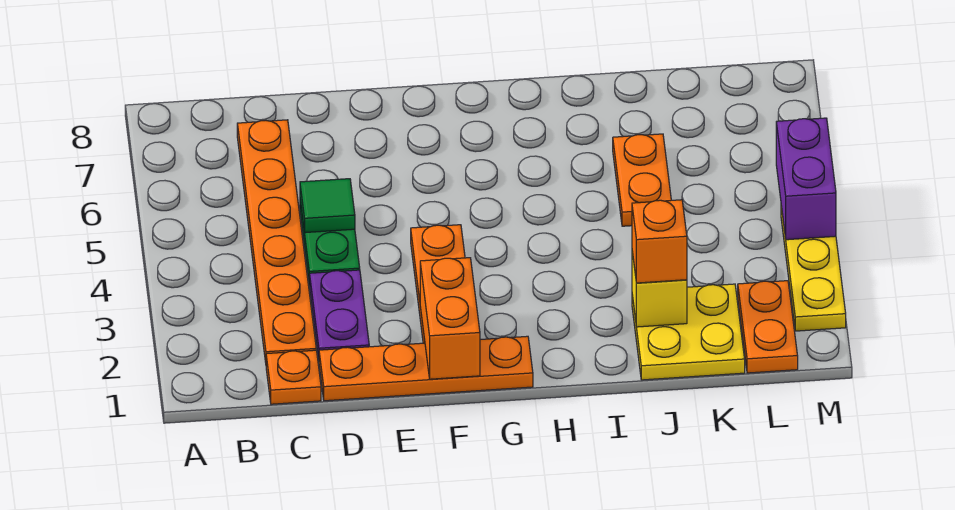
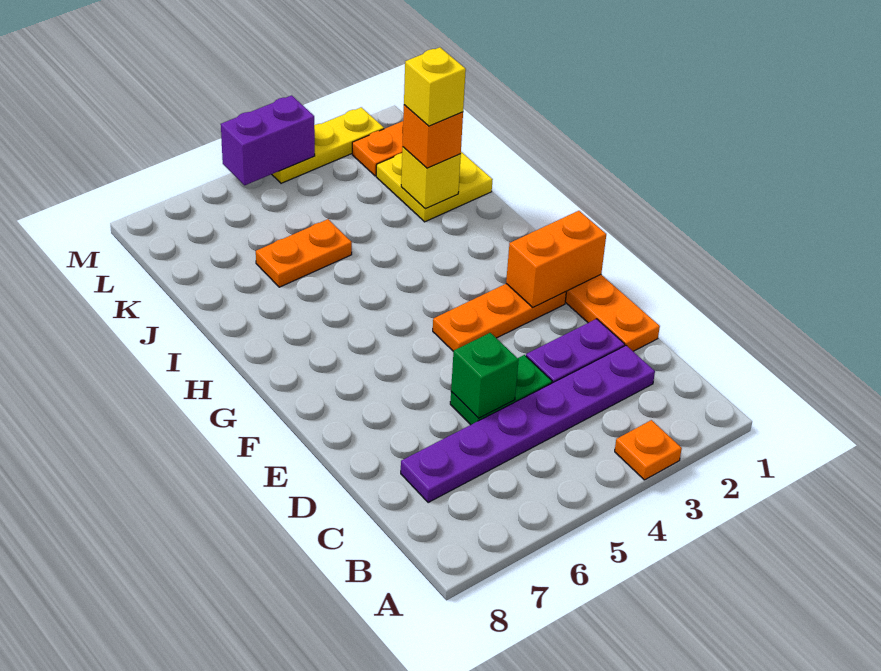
orange 1x1 plate [266,350,321,404] -> orange 1x1 plate moved to [615,420,682,480]
orange 1x6 plate [237,120,316,362] -> purple 1x6 plate [401,346,655,503]
green 1x1 tile [300,179,355,233] -> green 1x1 brick [451,333,519,418]
none -> yellow 1x1 brick [404,47,466,126]

